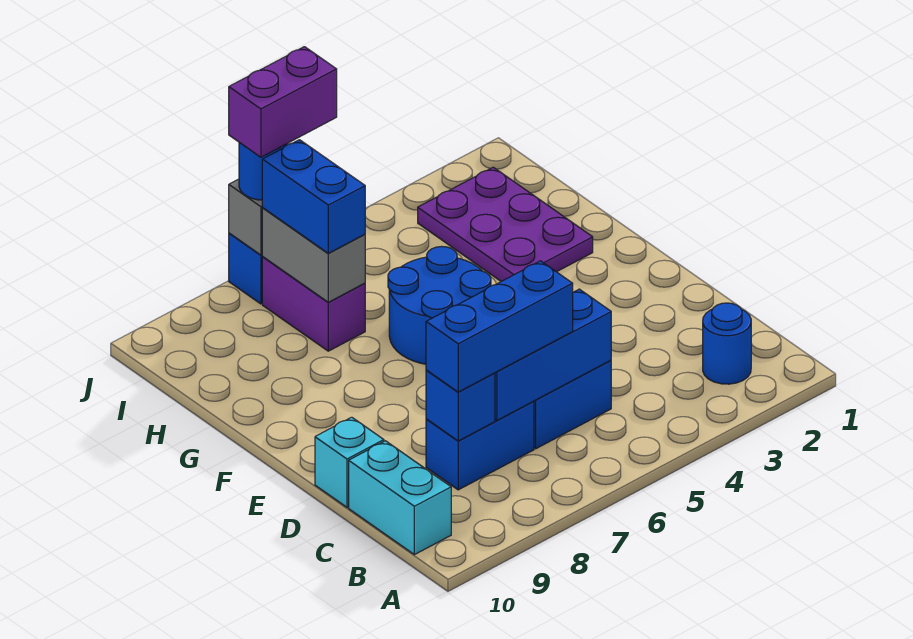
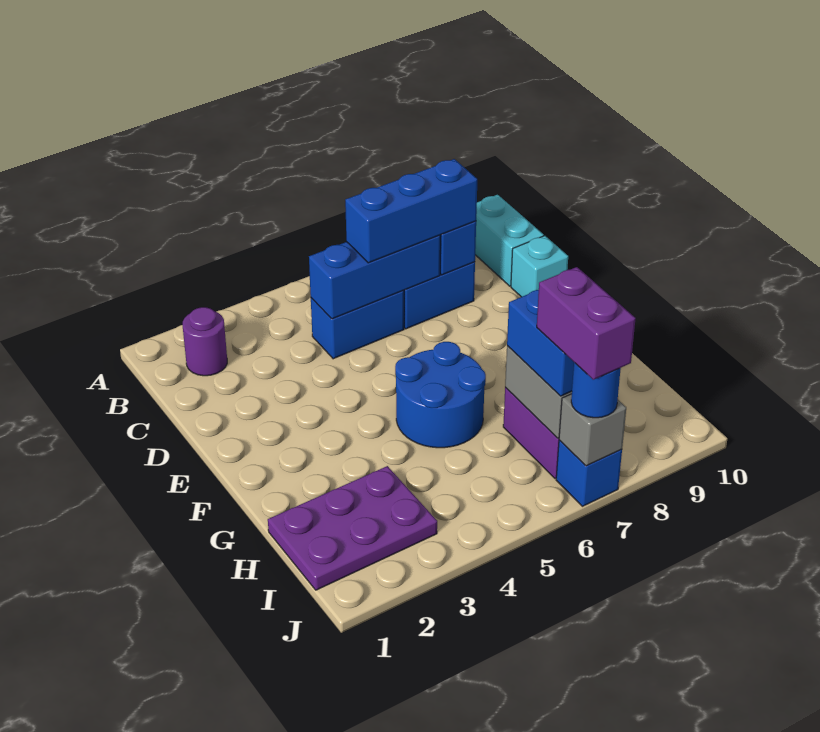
blue 1x1 round brick [703,303,751,384] -> purple 1x1 round brick [183,307,227,376]
purple 2x3 plate [418,167,593,281] -> purple 2x3 plate turned to [268,466,437,590]
purple 1x2 brick [229,47,337,157] -> purple 1x2 brick turned to [537,267,636,380]

